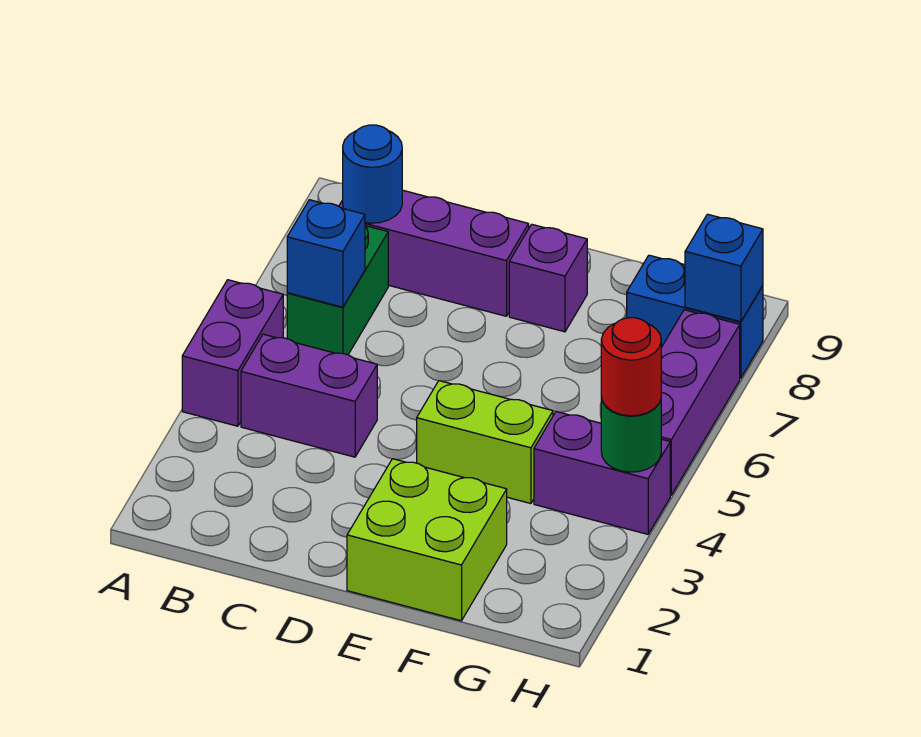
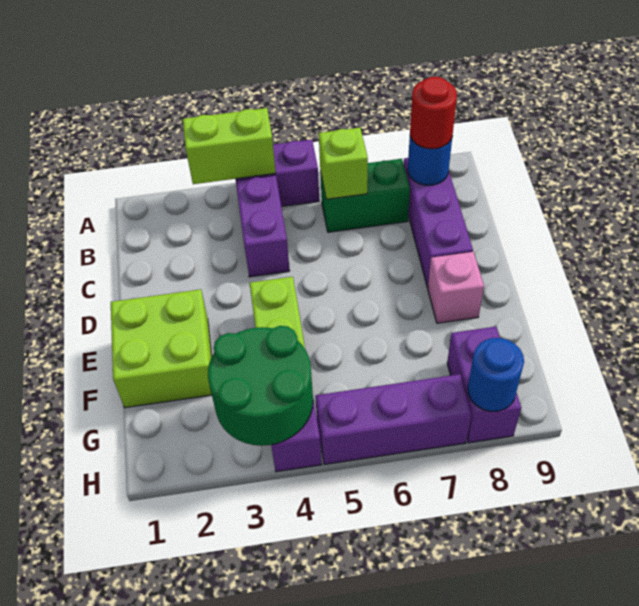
none -> lime 1x2 brick [183,108,276,184]
blue 1x1 brick [287,200,365,307] -> lime 1x1 brick [319,128,368,199]
purple 1x1 brick [509,224,587,332] -> pink 1x1 brick [428,252,484,323]
blue 1x2 brick [627,255,763,378] -> purple 1x2 brick [447,327,521,443]
green 1x1 round brick [601,396,661,472] -> green 2x2 round brick [208,326,313,446]
red 1x1 round brick [601,318,661,416] -> red 1x1 round brick moved to [410,77,457,149]
blue 1x1 brick [685,214,763,322] -> blue 1x1 round brick [468,338,524,411]

